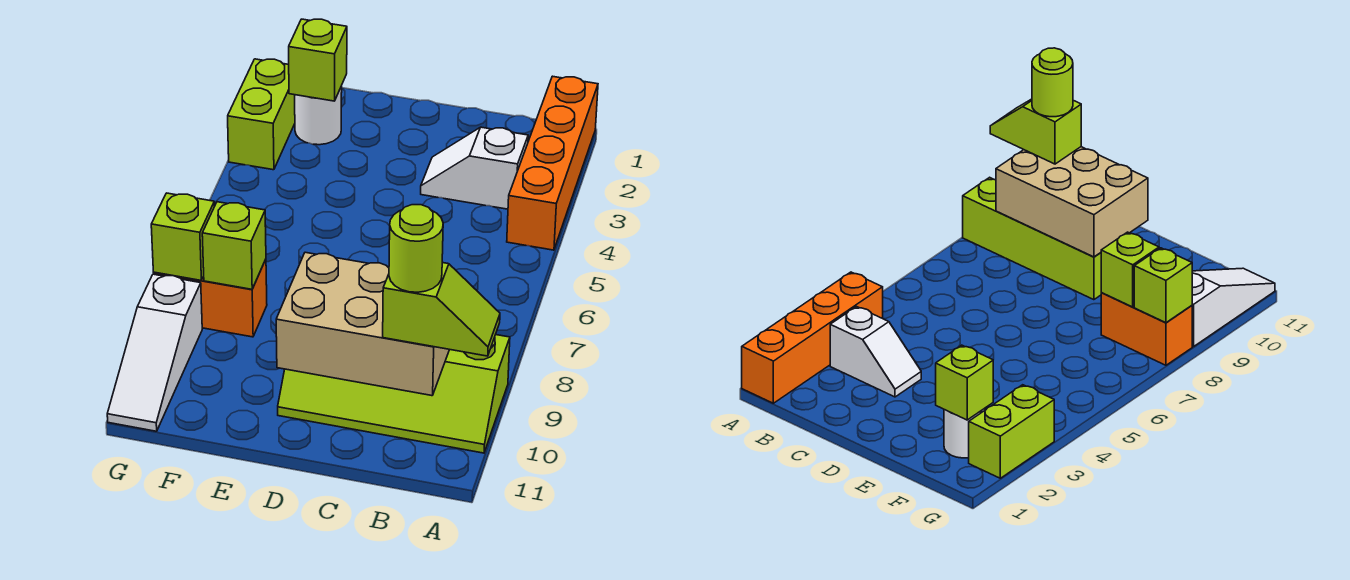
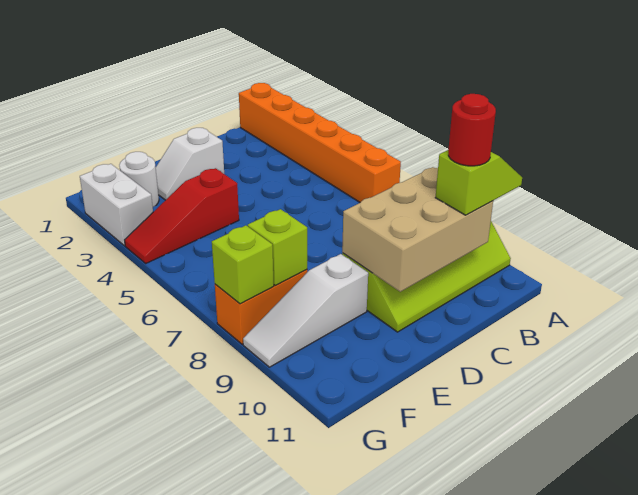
orange 1x4 brick [507,76,598,250] -> orange 1x6 brick [239,83,401,202]
white 1x2 slope [421,127,528,209] -> white 1x2 slope moved to [156,128,224,200]
lime 1x1 round brick [389,205,443,292] -> red 1x1 round brick [448,94,496,166]
none -> red 1x3 slope [125,168,239,263]
lime 1x1 brick [289,19,347,101] -> none
lime 1x2 brick [228,59,295,170] -> white 1x2 brick [80,164,153,246]
white 1x3 slope [107,274,202,431] -> white 1x3 slope turned to [243,254,368,367]

